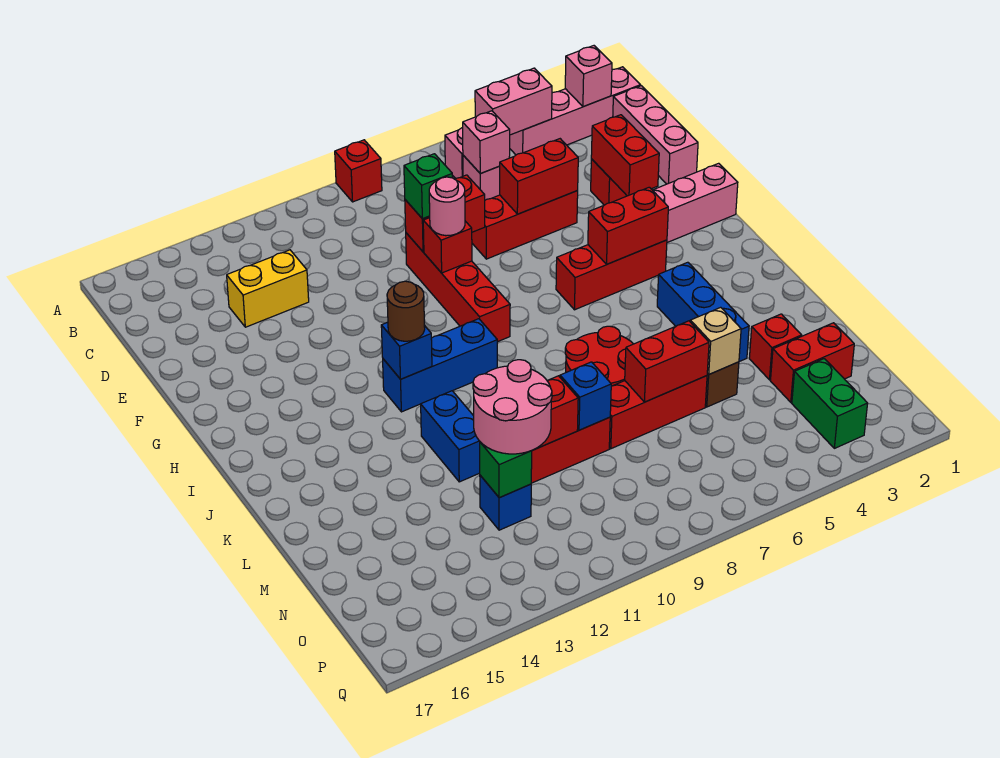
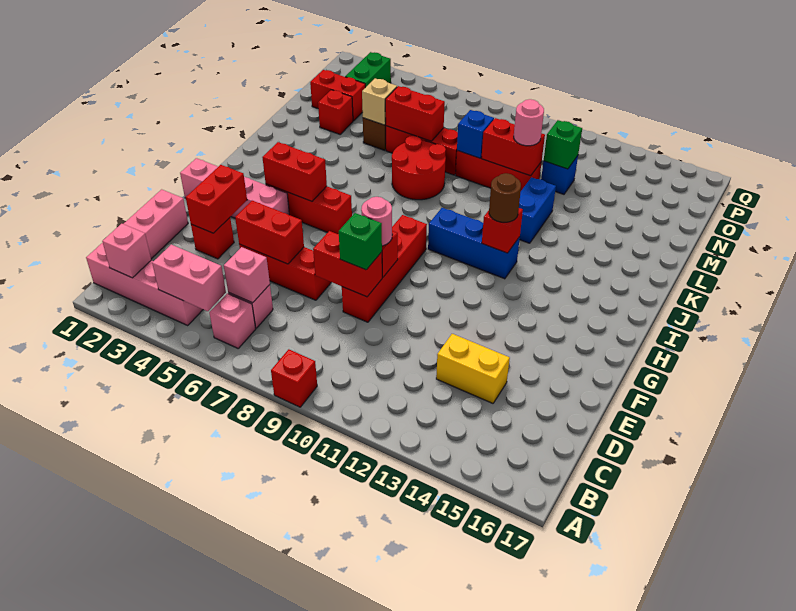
blue 1x1 brick [381,322,432,379] -> red 1x1 brick [482,208,523,253]
blue 1x3 brick [657,262,749,362] -> none
pink 2x2 round brick [473,360,552,454] -> pink 1x1 round brick [514,99,544,146]

